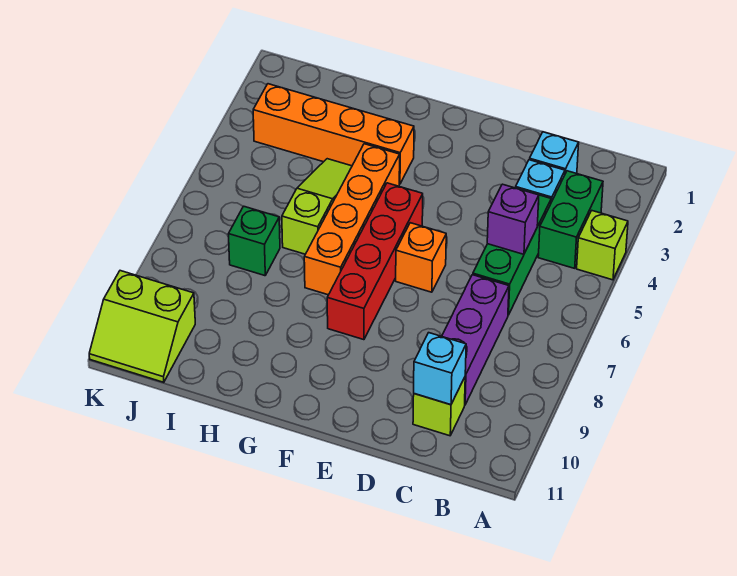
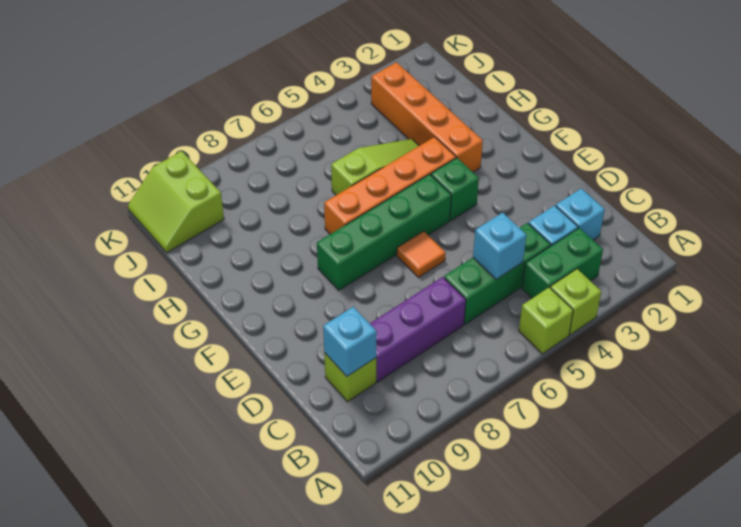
none -> lime 1x1 brick [519,287,573,354]
purple 1x1 brick [487,184,539,254] -> cyan 1x1 brick [473,213,526,279]
orange 1x1 brick [396,223,446,292] -> orange 1x1 tile [397,231,445,277]
red 1x4 brick [327,183,423,340] -> green 1x4 brick [317,174,451,290]
green 1x1 brick [229,206,280,276] -> green 1x1 brick moved to [431,158,479,220]

